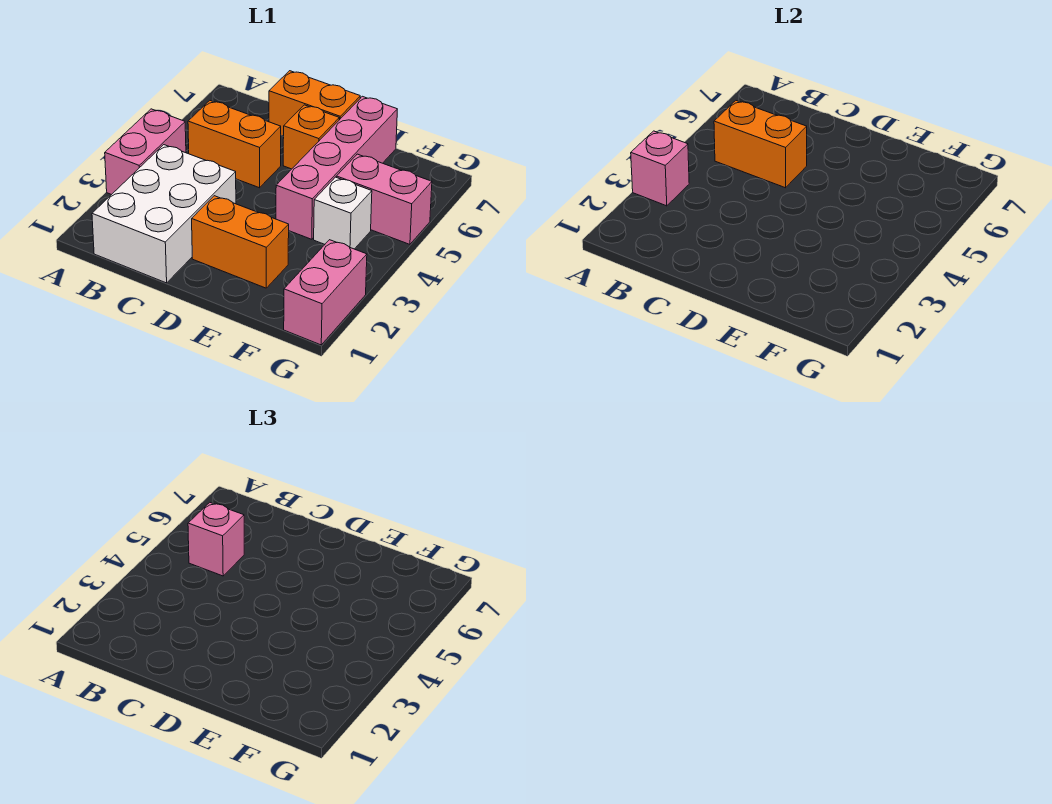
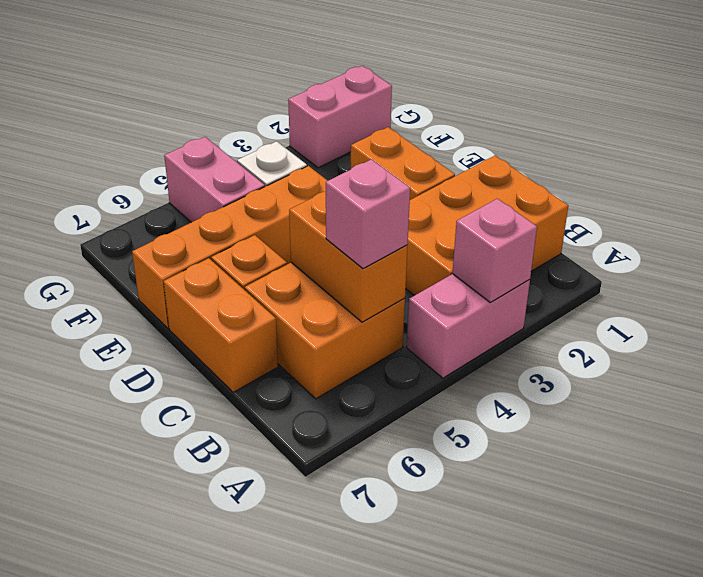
white 2x3 brick [92,145,236,283] -> orange 2x3 brick [406,156,568,296]
orange 1x2 brick [188,101,281,188] -> orange 2x2 brick [245,263,405,399]
pink 1x4 brick [276,96,397,239] -> orange 1x4 brick [132,166,328,328]

